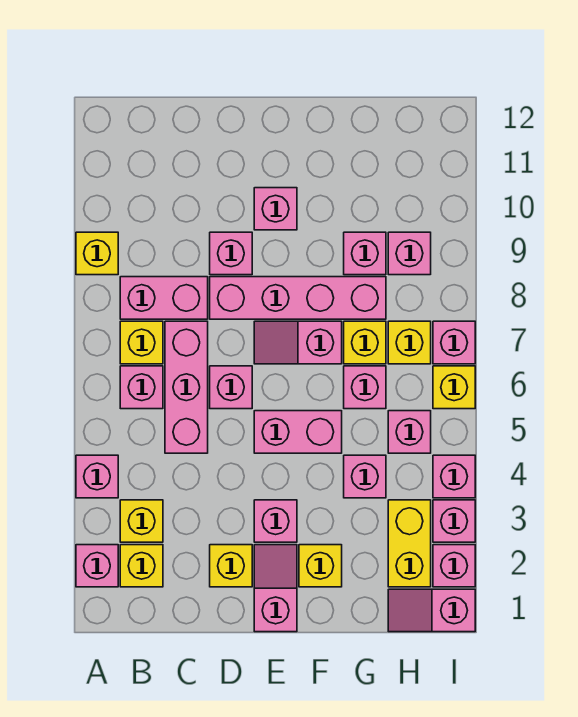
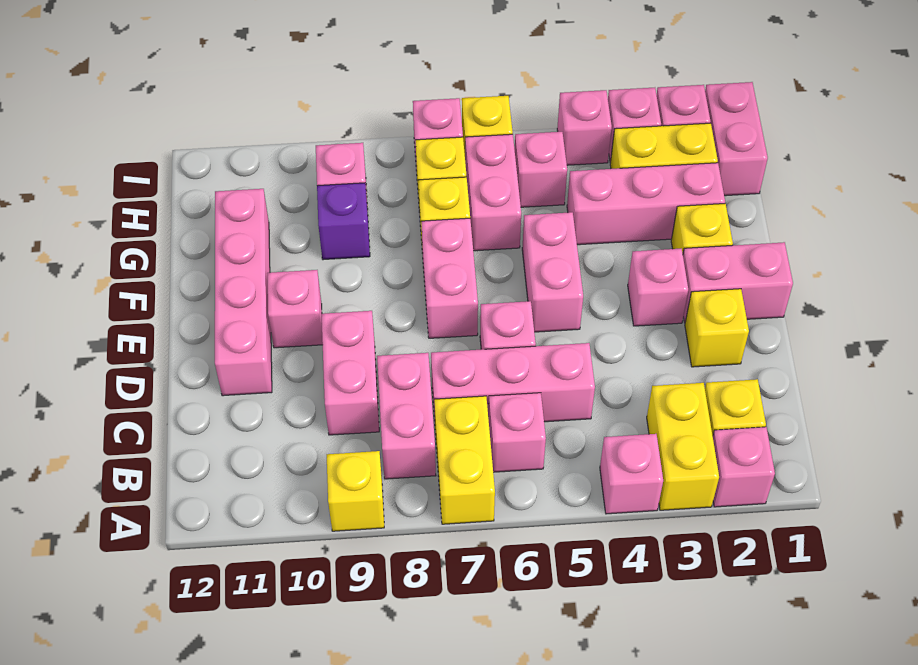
yellow 1x1 brick [120,500,163,542] -> yellow 1x2 brick [647,383,719,510]
yellow 1x1 brick [120,321,163,364] -> yellow 1x2 brick [434,396,495,524]
pink 1x4 brick [210,277,386,319] -> pink 1x4 brick moved to [215,189,272,396]
pink 1x1 brick [210,232,252,275] -> pink 1x2 brick [322,311,379,435]
pink 1x2 slope [254,545,297,632] -> pink 1x2 brick [683,242,793,323]
pink 1x2 slope [254,321,342,364] -> pink 1x2 brick [421,218,478,338]
pink 1x1 brick [344,455,386,498] -> pink 1x3 brick [567,163,725,245]
pink 1x1 brick [344,366,386,409] -> pink 1x2 brick [465,134,521,251]
pink 1x1 brick [344,232,386,275] -> purple 1x1 brick [317,183,370,260]
pink 1x2 slope [388,589,475,632] -> pink 1x2 brick [705,82,768,196]

